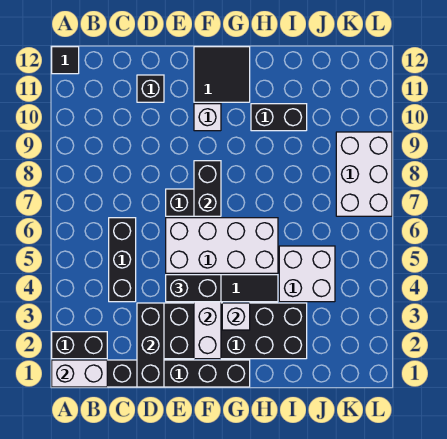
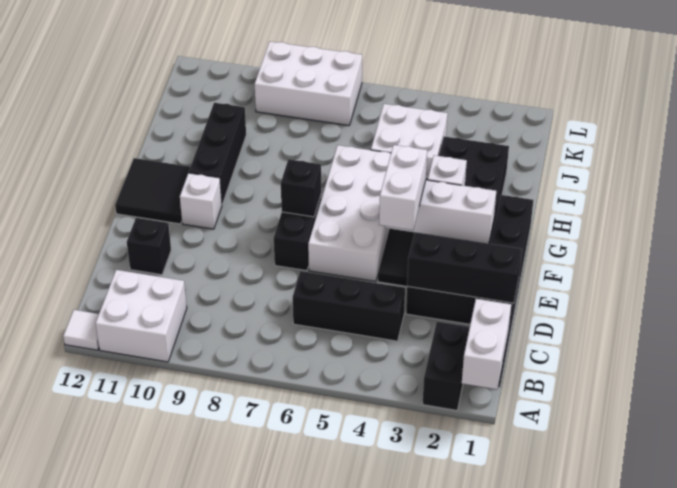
none -> white 2x2 brick [96,270,187,362]
black 1x1 tile [52,47,79,74] -> white 1x1 tile [63,310,99,350]
black 1x2 brick [166,275,221,302] -> white 1x2 brick [379,145,427,230]
black 1x2 brick [194,161,221,216] -> black 1x1 brick [281,159,321,217]
black 1x2 brick [251,104,307,131] -> black 1x3 brick [189,103,246,204]

